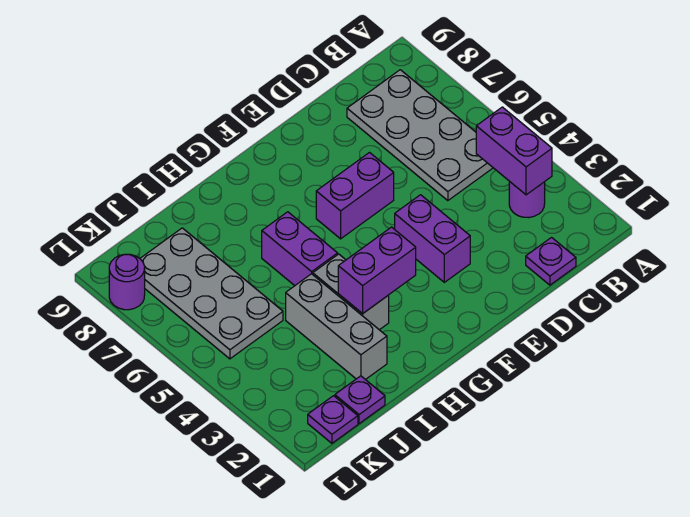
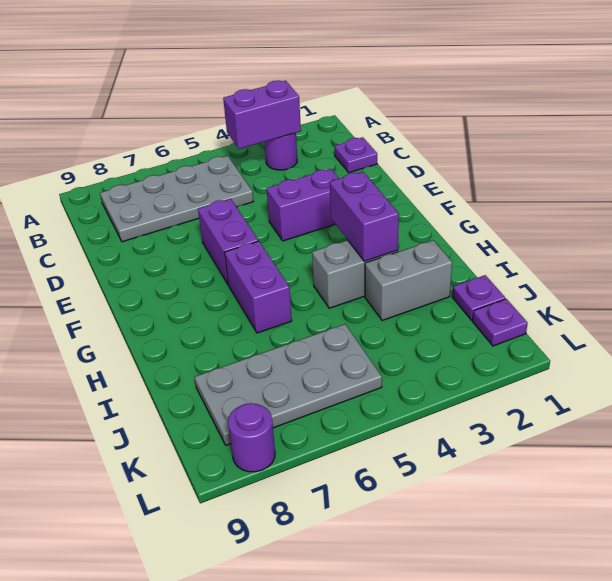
purple 1x2 brick [262,212,338,286] -> purple 1x2 brick turned to [225,241,292,333]
grey 1x3 brick [286,274,387,380] -> grey 1x2 brick [365,240,452,321]

